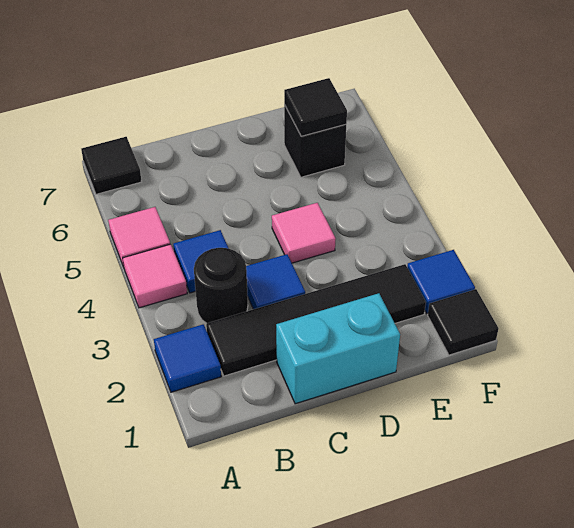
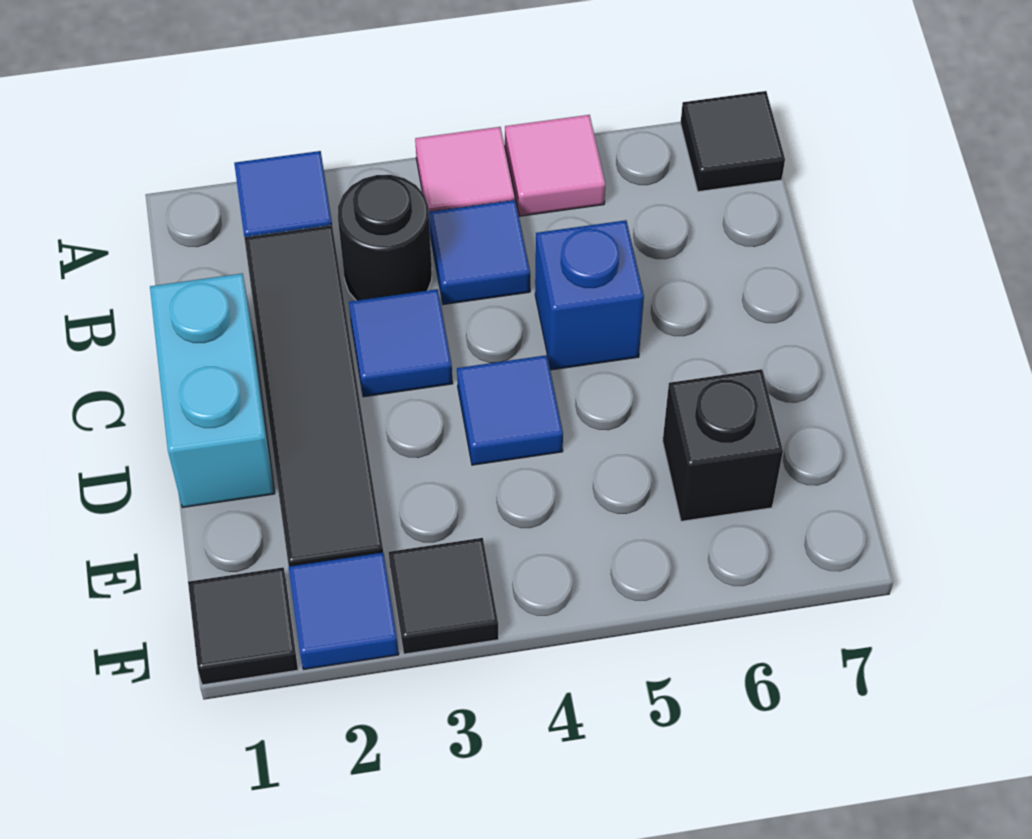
none -> blue 1x1 brick [535,220,644,370]
pink 1x1 tile [272,203,336,263] -> blue 1x1 tile [457,355,563,465]
black 1x1 tile [284,78,347,136] -> black 1x1 tile moved to [389,538,499,654]

